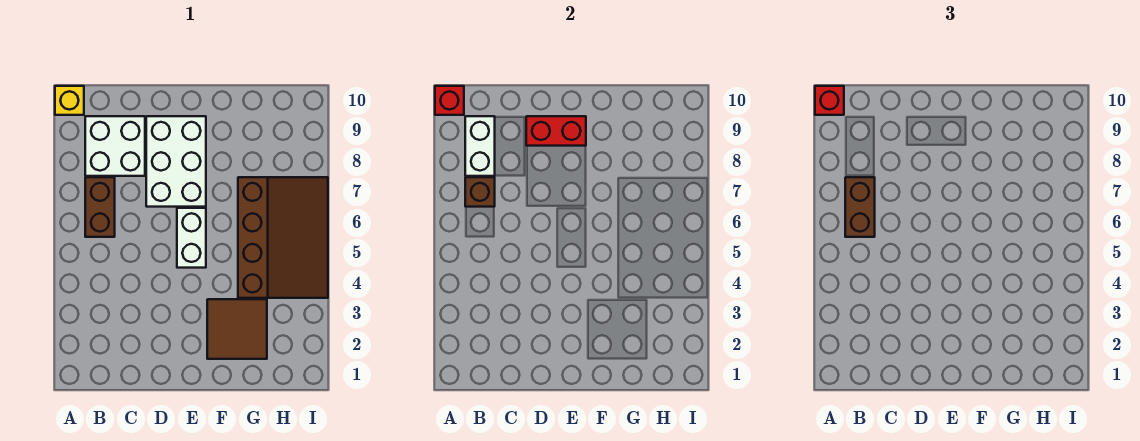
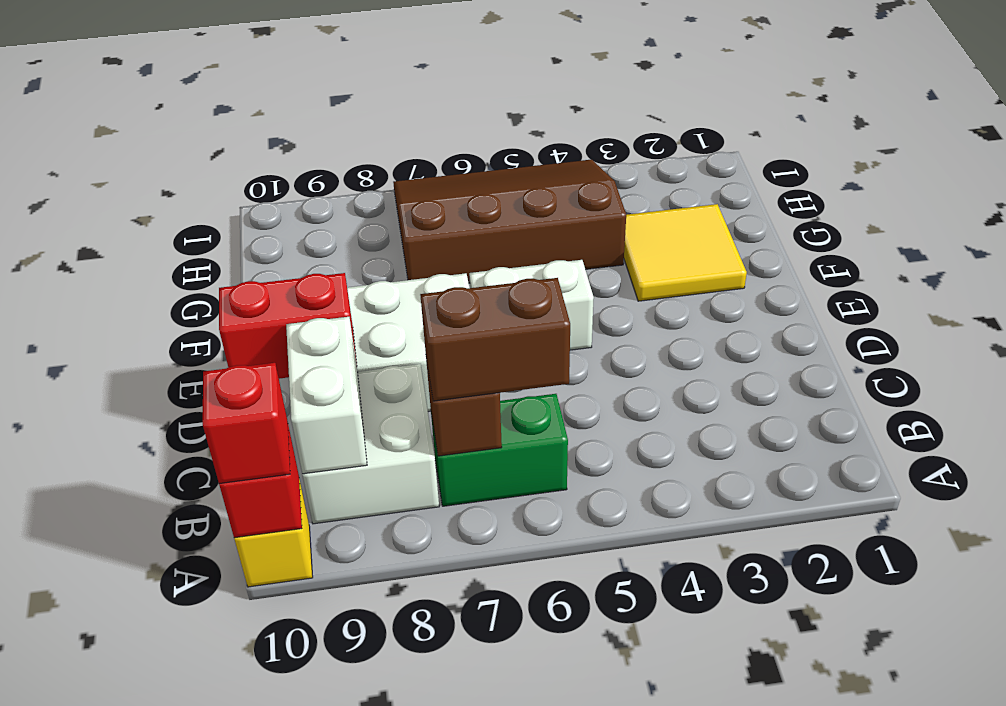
brown 1x2 brick [85,177,115,237] -> green 1x2 brick [431,394,568,506]
white 1x2 brick [465,116,495,176] -> white 1x2 brick turned to [286,317,367,474]
red 1x2 brick [526,116,586,146] -> red 1x2 brick turned to [219,273,357,379]
brown 2x2 tile [207,299,267,359] -> yellow 2x2 tile [624,204,747,301]

